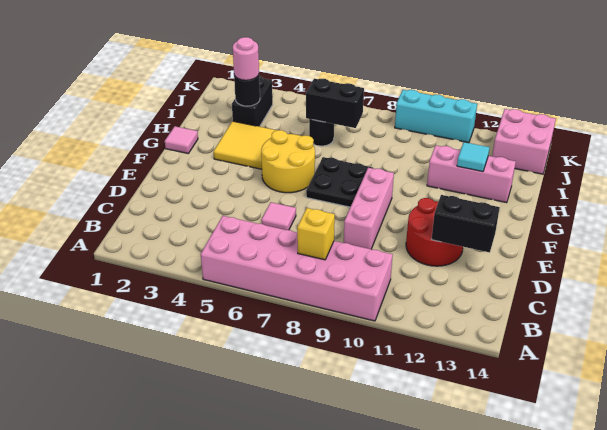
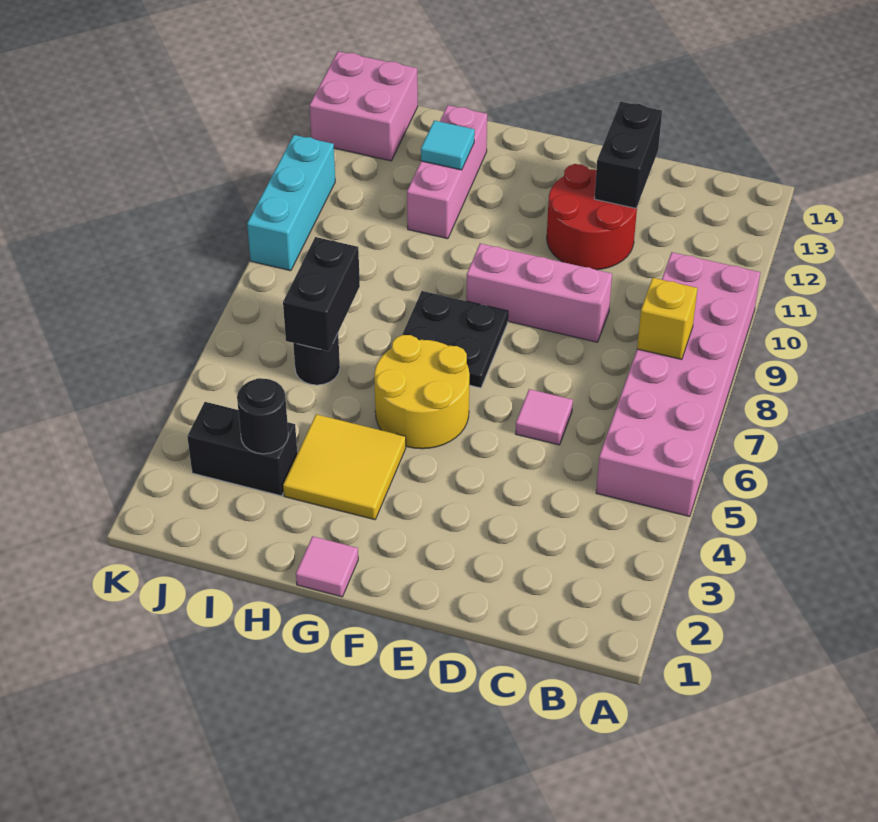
pink 1x1 round brick [233,37,259,80] -> none

